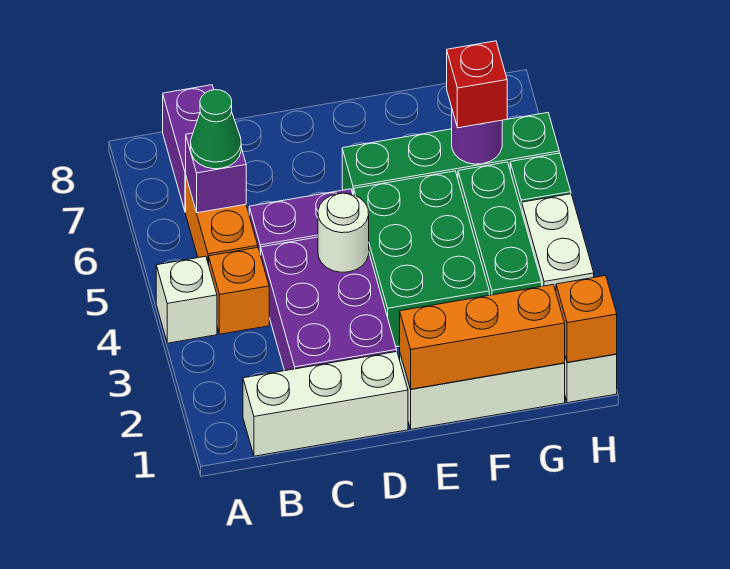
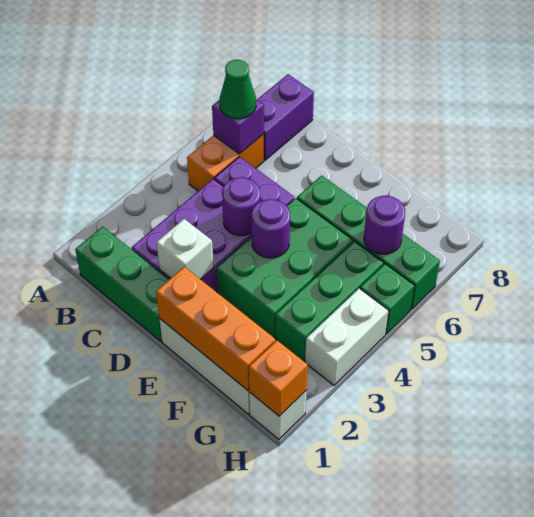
white 1x1 brick [156,256,217,343] -> white 1x1 brick moved to [156,219,214,279]
white 1x3 brick [243,352,408,456] -> green 1x3 brick [75,227,169,342]
orange 1x1 brick [209,247,269,334] -> none
white 1x1 round brick [318,193,369,272] -> purple 1x1 round brick [222,177,260,236]
none -> purple 1x1 round brick [251,199,290,258]
red 1x1 brick [447,41,507,128] -> none

